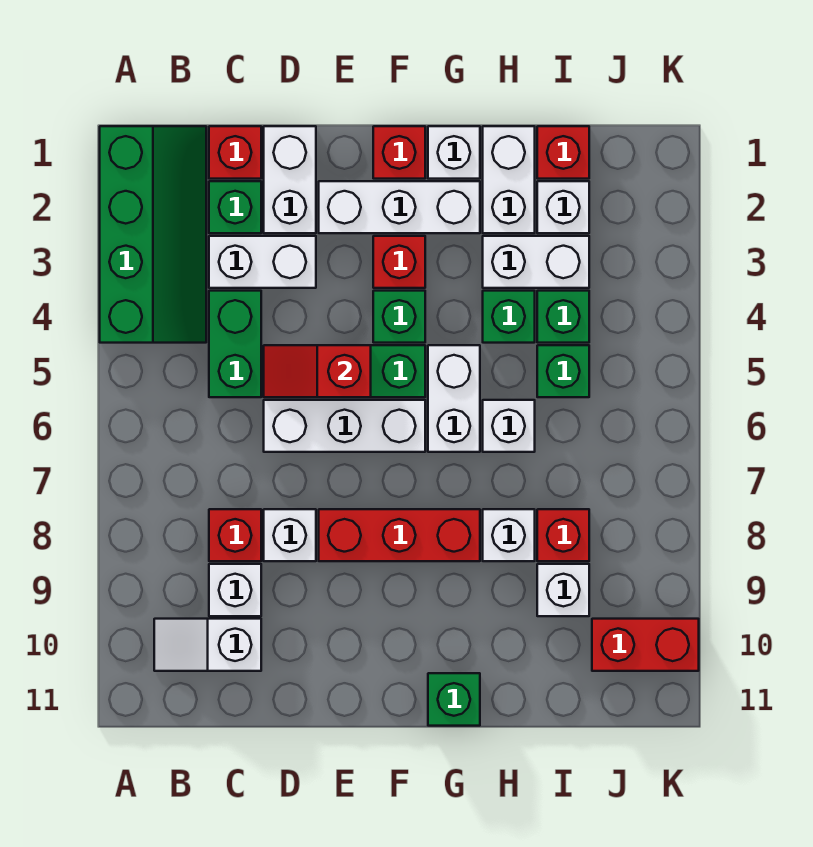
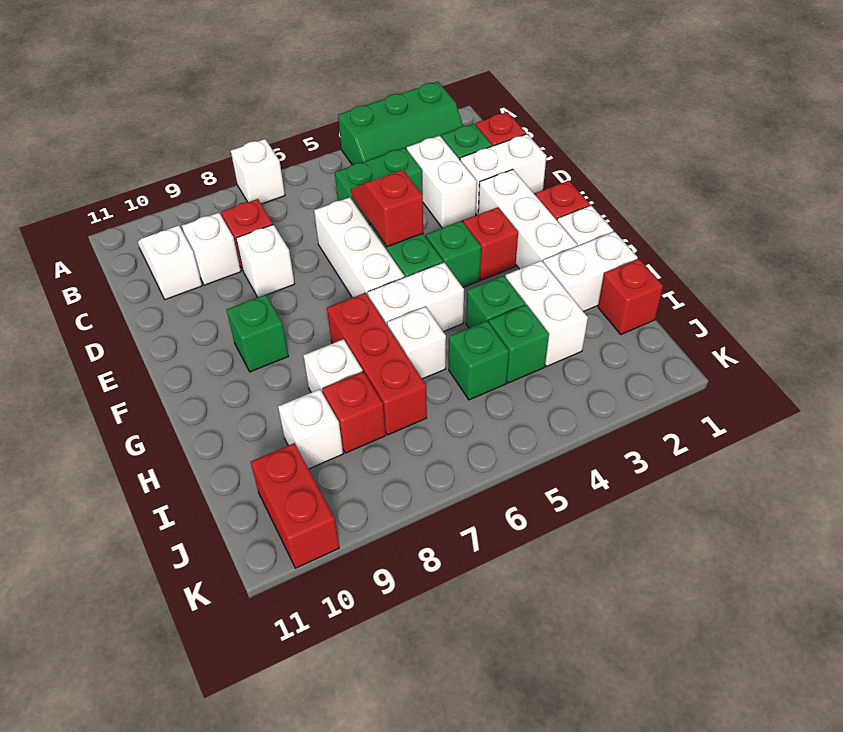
green 2x4 slope [100,126,206,343] -> green 2x3 slope [338,82,463,165]
red 1x3 brick [319,509,480,561] -> red 1x3 brick moved to [327,293,427,435]
green 1x1 brick [428,673,480,726] -> green 1x1 brick moved to [227,295,288,372]
white 1x1 brick [537,181,589,233] -> white 1x1 brick moved to [231,139,285,204]

